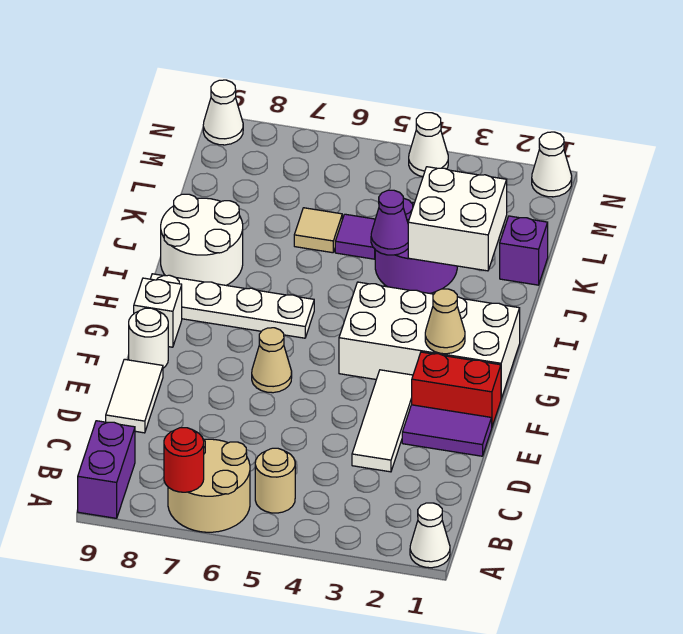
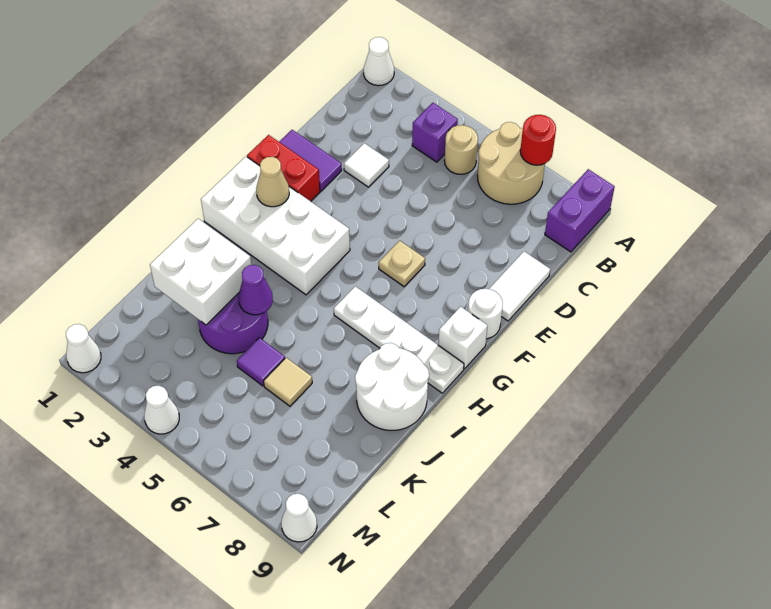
white 1x3 tile [352,370,413,472] -> white 1x1 tile [344,143,389,187]
tan 1x1 cone [252,328,292,393] -> tan 1x1 plate [379,241,425,287]
purple 1x1 brick [500,216,548,285] -> purple 1x1 brick moved to [412,103,458,162]

